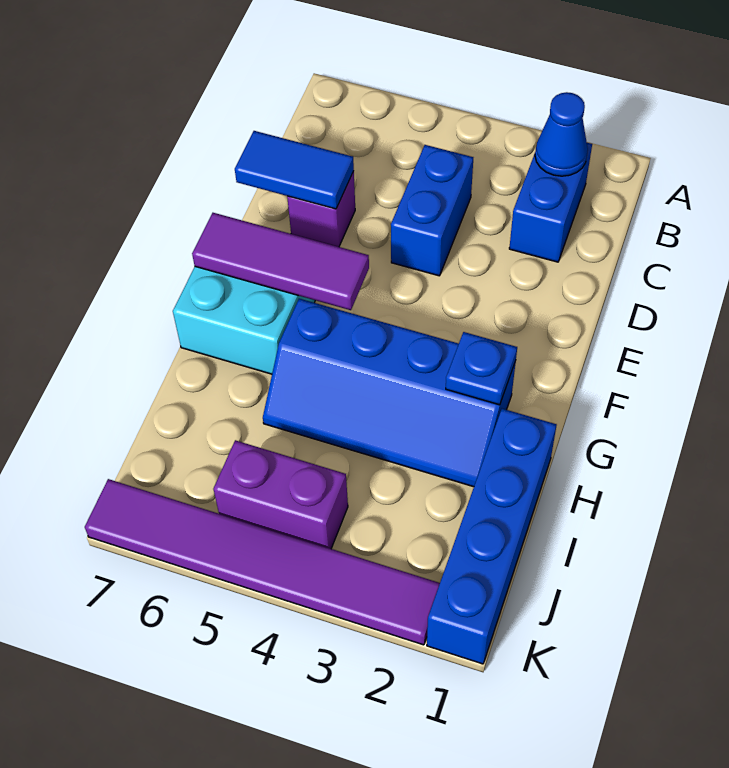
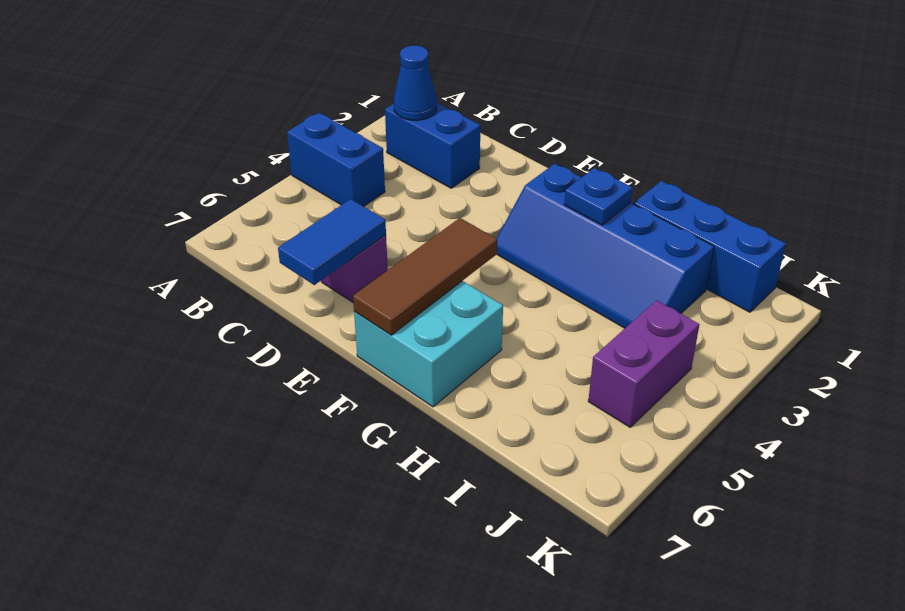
blue 1x2 brick [391,145,473,276] -> blue 1x2 brick moved to [287,113,385,207]
purple 1x3 tile [192,213,369,310] -> brown 1x3 tile [353,218,497,335]
blue 2x4 slope [263,299,516,487] -> blue 2x4 slope turned to [497,164,714,328]
blue 1x4 brick [427,409,557,664] -> blue 1x3 brick [634,181,786,312]
purple 1x6 tile [85,479,440,645] -> none

